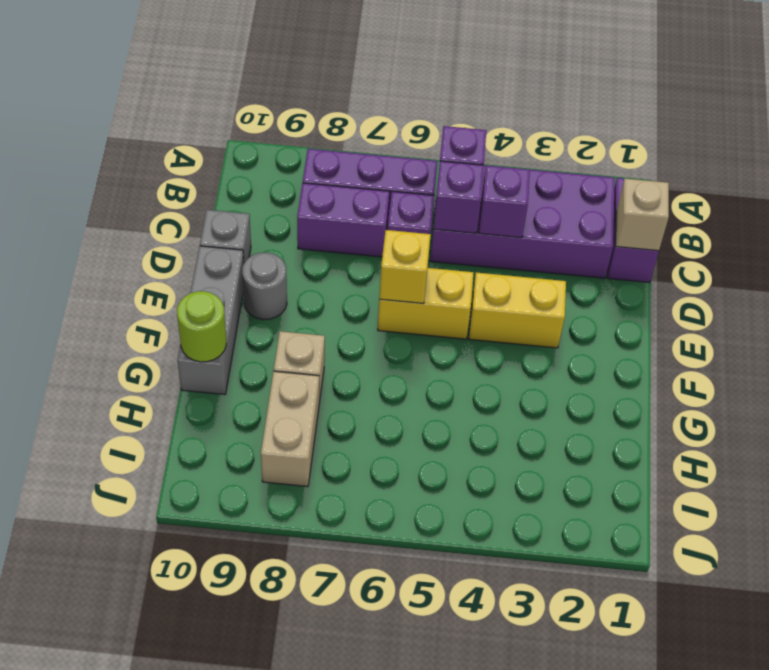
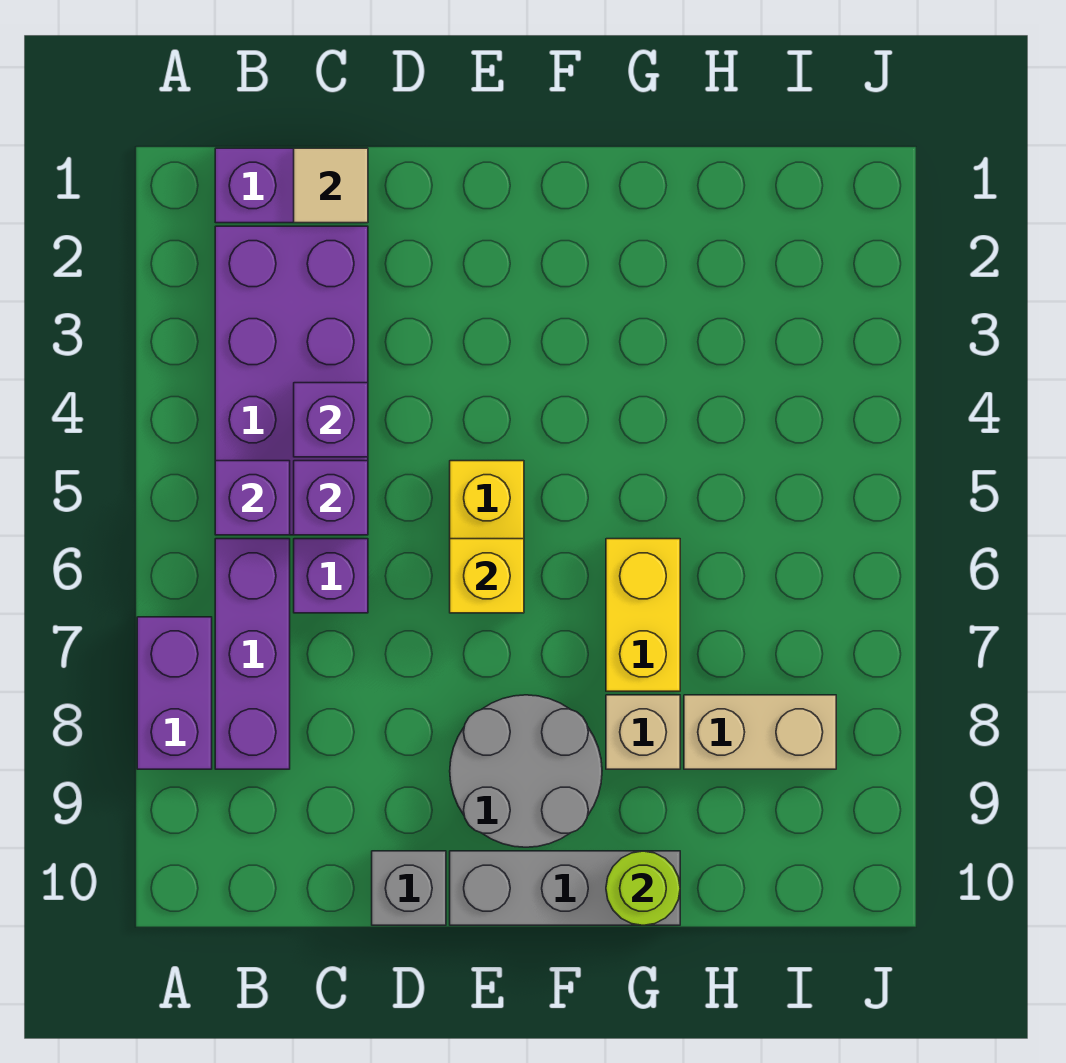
tan 1x1 brick [616,179,669,251] -> tan 1x1 tile [294,148,368,223]
purple 1x2 brick [297,183,390,257] -> purple 1x2 brick moved to [137,617,212,769]
yellow 1x2 brick [469,272,566,348] -> yellow 1x2 brick moved to [606,539,680,691]
grey 1x1 round brick [242,252,287,320] -> grey 2x2 round brick [450,695,602,847]

